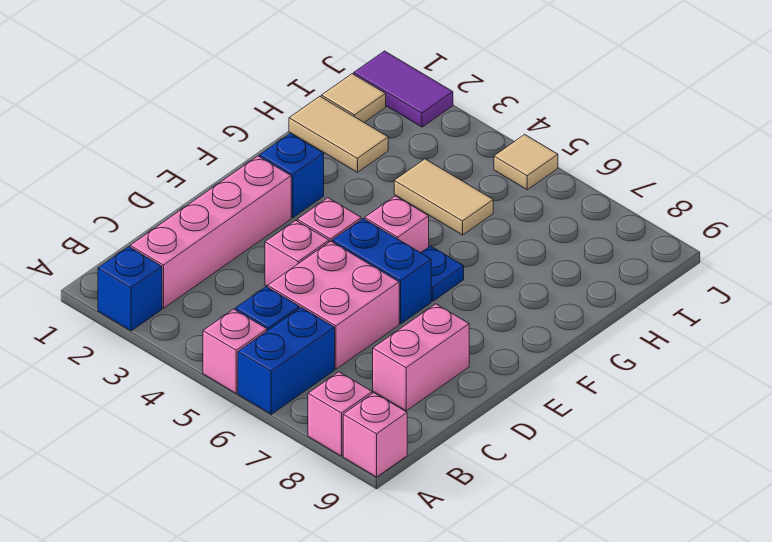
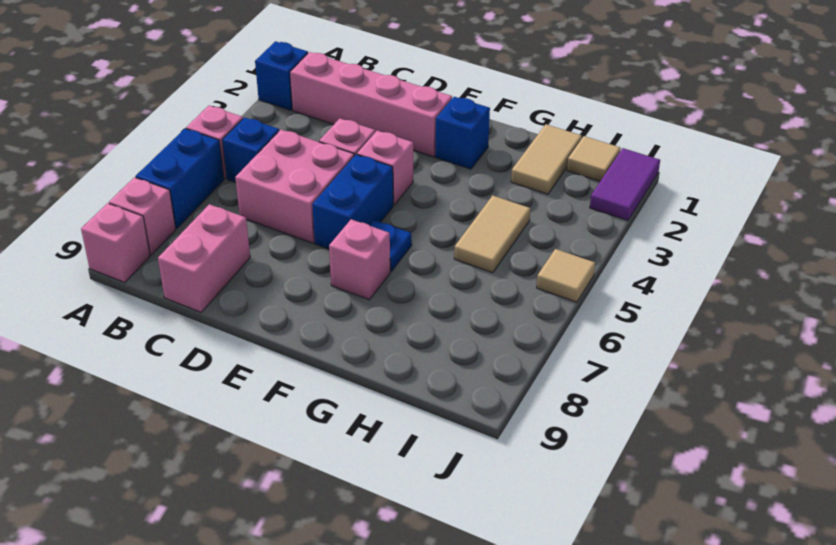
blue 1x2 brick [238,307,335,414] -> blue 1x2 brick turned to [136,129,224,228]
pink 1x2 brick [373,304,469,411] -> pink 1x2 brick turned to [158,204,250,312]
pink 1x1 brick [365,196,429,253] -> pink 1x1 brick moved to [329,219,390,300]

